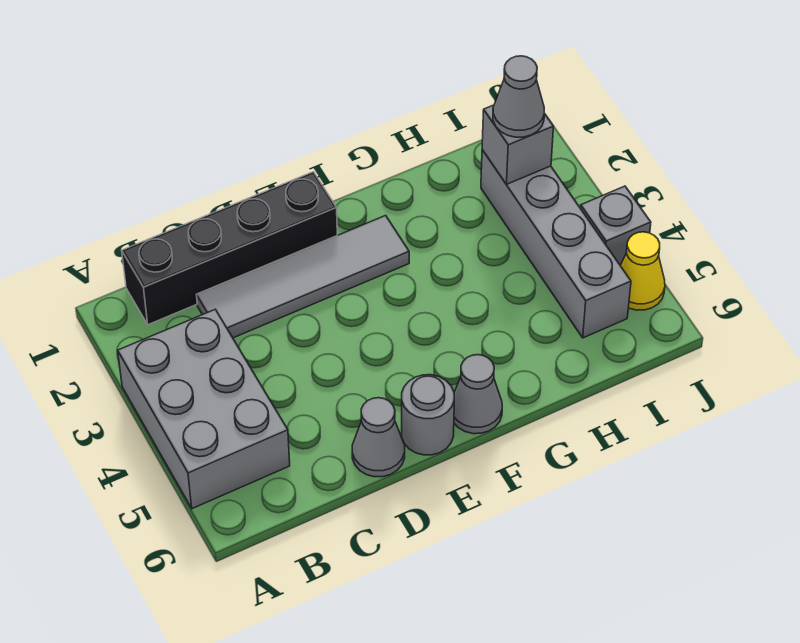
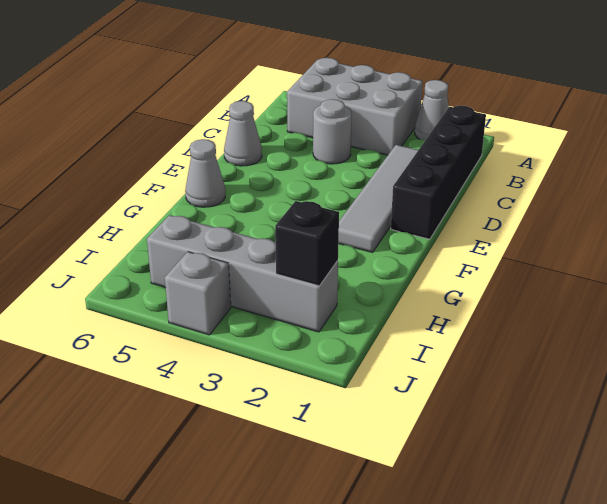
grey 1x1 round brick [402,375,454,455] -> grey 1x1 round brick moved to [313,99,352,164]
grey 1x1 brick [482,105,554,184] -> black 1x1 brick [275,201,339,286]
grey 1x1 cone [493,56,544,137] -> grey 1x1 cone moved to [415,80,449,140]
yellow 1x1 cone [620,232,665,310] -> none

